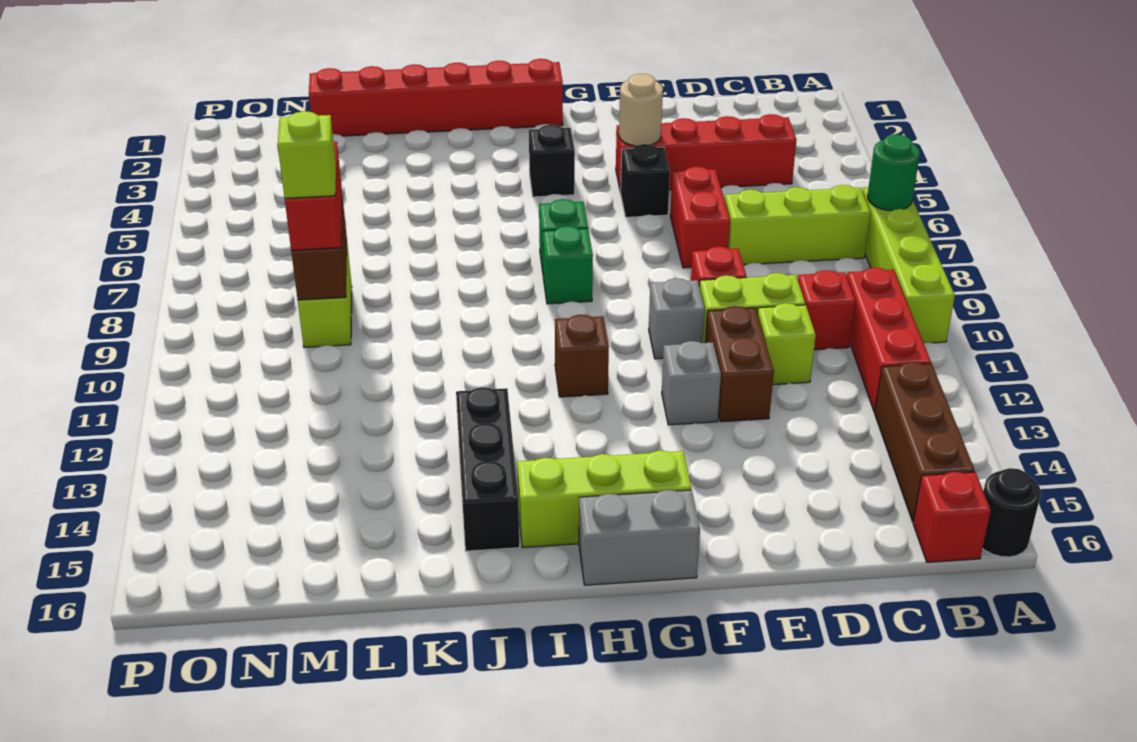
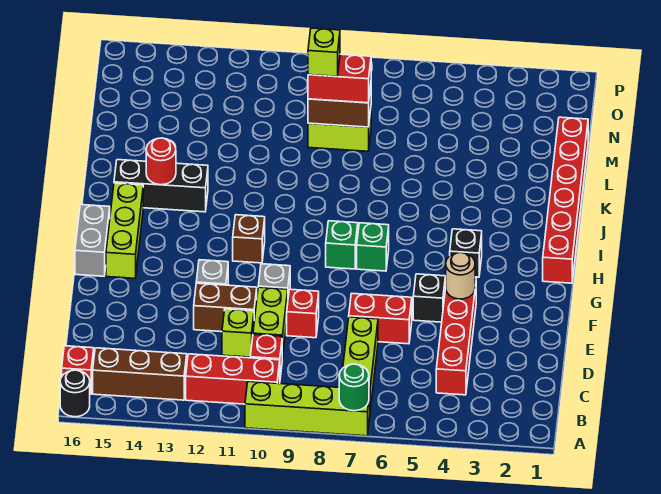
none -> red 1x1 round brick [146,138,176,185]

